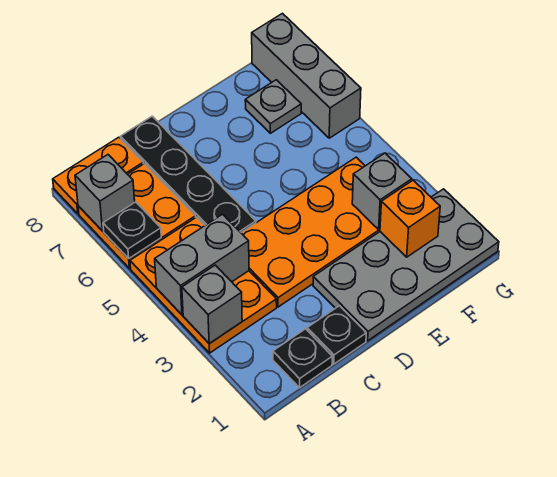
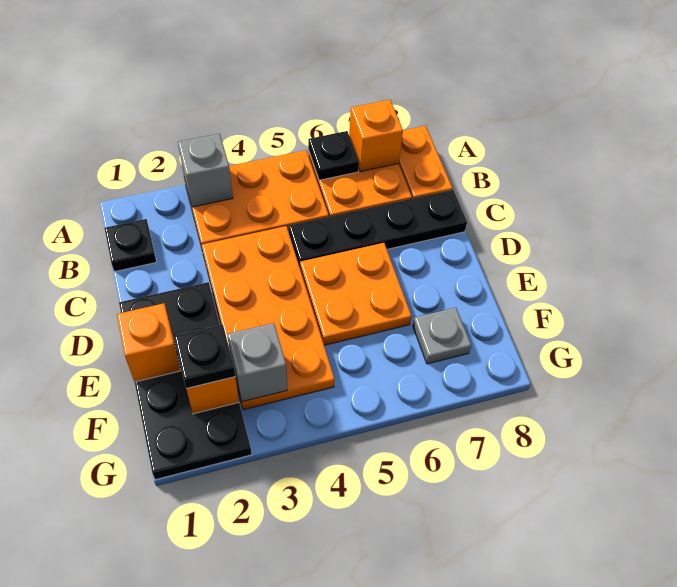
grey 1x2 brick [155,214,249,315] -> none
grey 1x1 brick [75,155,135,231] -> orange 1x1 brick [349,100,403,172]
black 1x1 plate [307,306,366,364] -> black 1x1 plate moved to [174,325,235,389]
grey 2x4 plate [313,189,499,341] -> black 2x4 plate [119,282,252,480]
none -> orange 2x2 plate [300,243,412,345]
none -> orange 1x1 brick [117,303,181,382]
grey 1x3 brick [252,13,361,138] -> none

